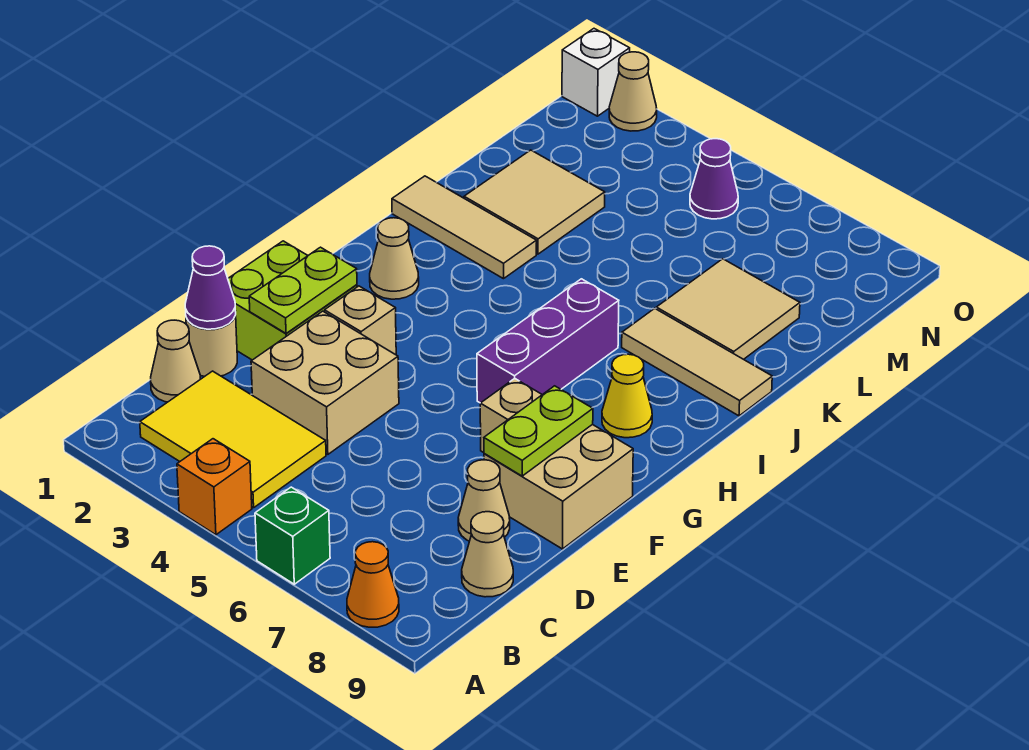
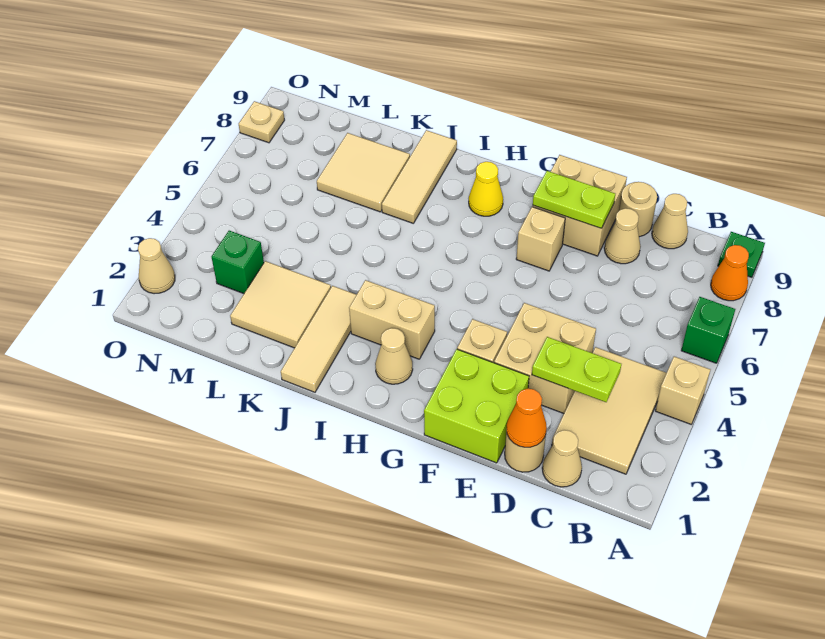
orange 1x1 brick [177,439,252,535] -> tan 1x1 brick [656,357,710,424]
none -> green 1x1 plate [718,232,765,277]
yellow 2x3 tile [140,371,326,508] -> tan 2x3 tile [552,347,666,474]
purple 1x1 cone [185,246,236,329] -> orange 1x1 cone [507,389,547,447]
none -> tan 1x1 round brick [619,182,657,237]
lime 1x2 plate [249,247,357,333] -> lime 1x2 plate moved to [532,337,621,402]
purple 1x3 brick [477,279,619,403] -> none
none -> tan 1x2 brick [349,280,435,359]
none -> green 1x1 brick [212,231,264,294]
purple 1x1 cone [690,139,738,219] -> none
white 1x1 brick [562,29,630,116] -> none
none -> tan 1x1 plate [239,101,284,143]

